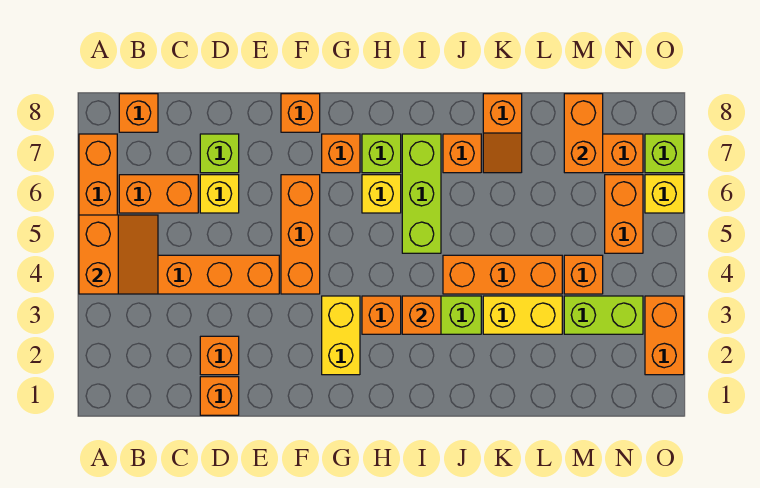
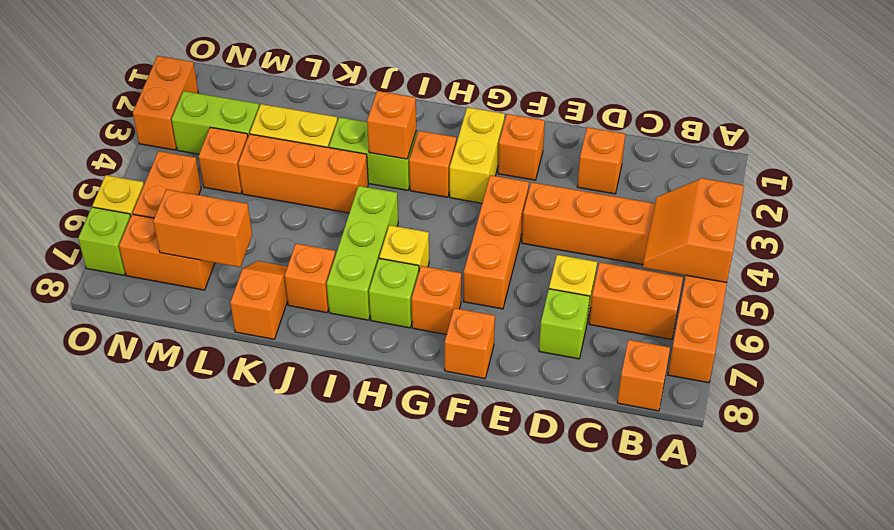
orange 1x1 brick [200,377,239,415] -> orange 1x1 brick moved to [498,114,545,180]
orange 1x2 brick [564,94,603,173] -> orange 1x2 brick turned to [153,189,252,267]

